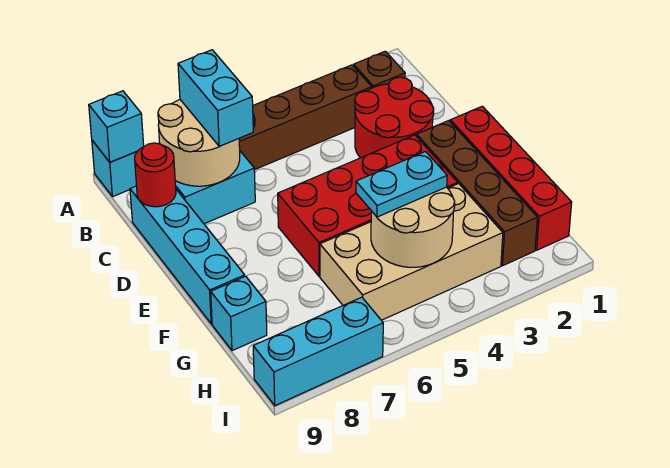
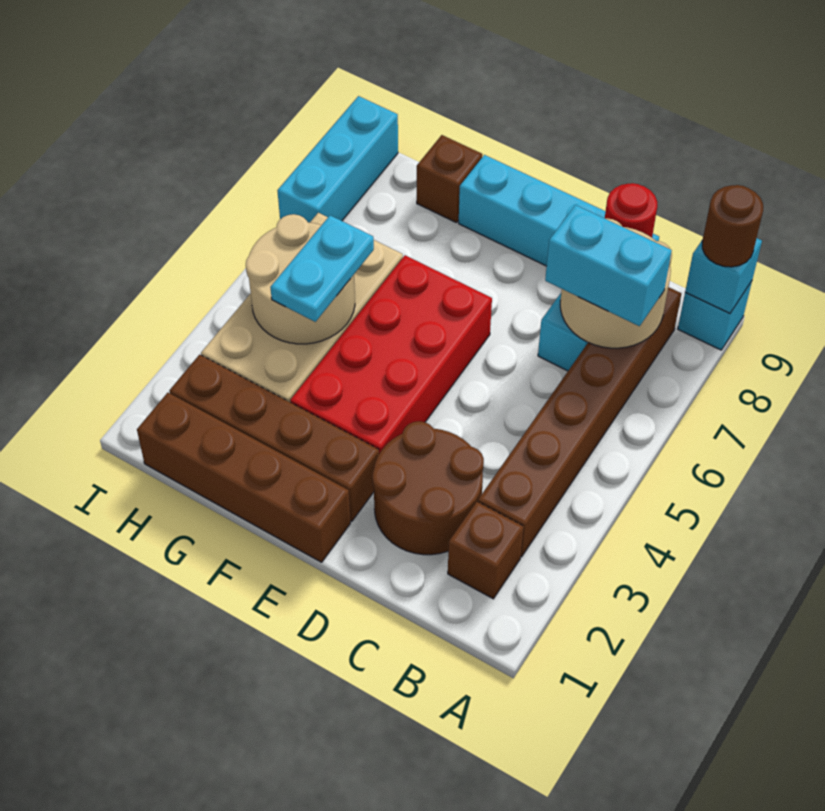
none -> brown 1x1 round brick [702,185,763,267]
red 2x2 round brick [355,77,434,158] -> brown 2x2 round brick [372,421,484,555]
red 1x4 brick [450,106,572,250] -> brown 1x4 brick [137,393,350,562]
cyan 1x1 brick [211,276,267,351] -> brown 1x1 brick [417,135,482,223]

